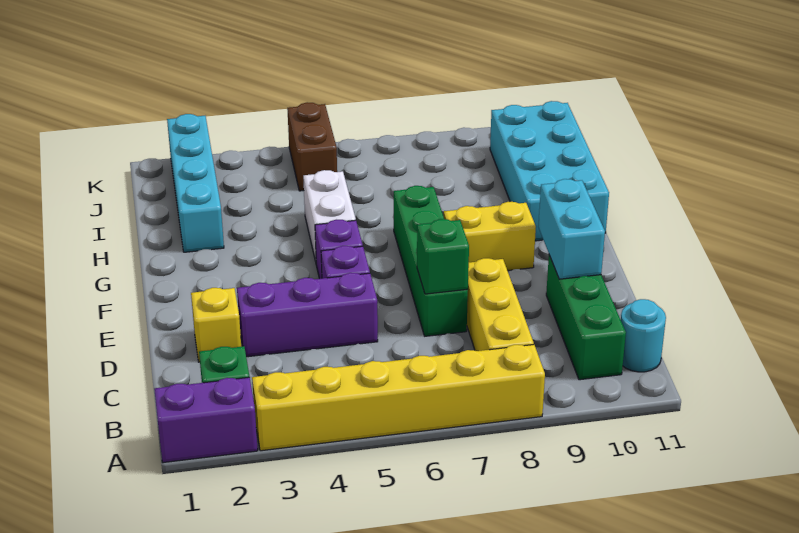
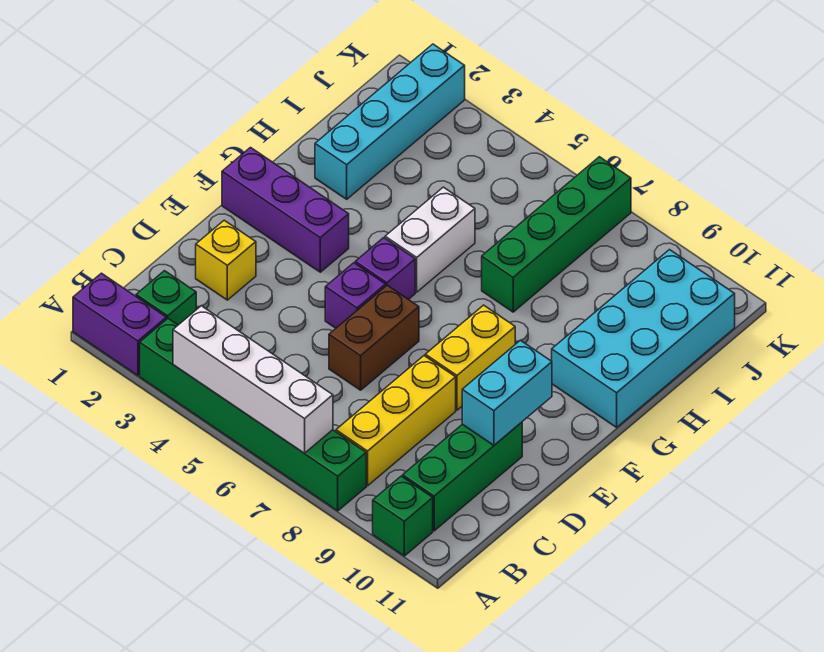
yellow 1x6 brick [252,345,545,451] -> green 1x6 brick [140,319,366,511]
none -> white 1x4 brick [173,306,333,453]
cyan 1x1 round brick [621,299,666,372] -> none
purple 1x3 brick [237,273,378,357] -> purple 1x3 brick moved to [222,148,349,272]
green 1x4 brick [394,186,468,336] -> green 1x4 brick moved to [482,157,631,312]
green 1x1 brick [417,219,469,294] -> green 1x1 brick moved to [373,476,433,556]
yellow 1x2 brick [444,202,536,271] -> yellow 1x2 brick turned to [425,305,515,410]
brown 1x2 brick [287,102,337,191] -> brown 1x2 brick moved to [329,285,419,390]

